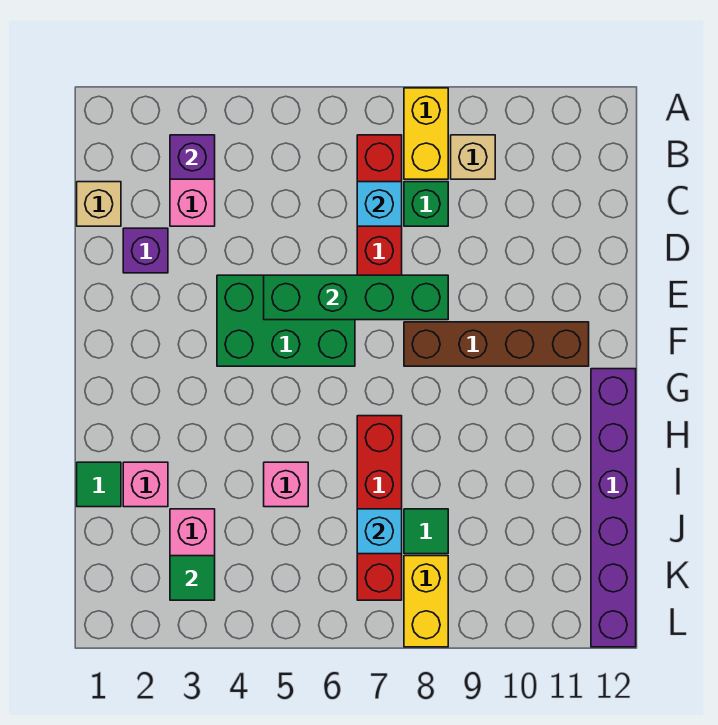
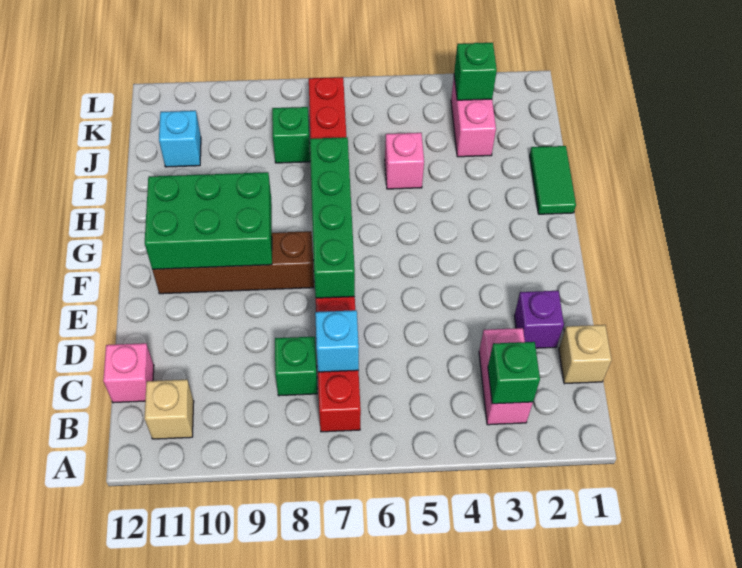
yellow 1x2 brick [404,88,448,179] -> none
purple 1x1 brick [170,135,215,179] -> green 1x1 brick [488,342,540,404]
tan 1x1 brick [451,135,495,179] -> tan 1x1 brick moved to [145,380,194,439]
green 2x3 brick [217,275,355,366] -> green 2x3 brick moved to [145,172,272,270]
green 1x4 brick [264,275,448,320] -> green 1x4 brick turned to [310,137,355,298]
purple 1x6 brick [591,369,636,647] -> none
green 1x1 tile [77,462,121,507] -> green 1x2 tile [530,146,576,214]
pink 1x1 brick [123,462,168,507] -> pink 1x1 brick moved to [103,343,154,403]
cyan 1x1 brick [357,509,402,554] -> cyan 1x1 brick moved to [159,111,201,167]
green 1x1 tile [404,509,448,554] -> green 1x1 brick [272,107,310,163]
green 1x1 tile [170,556,215,600] -> green 1x1 brick [454,43,497,100]
yellow 1x2 brick [404,556,448,647] -> none

